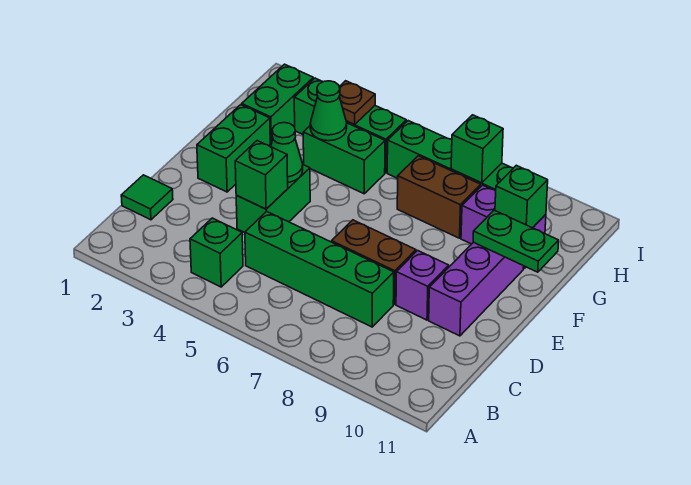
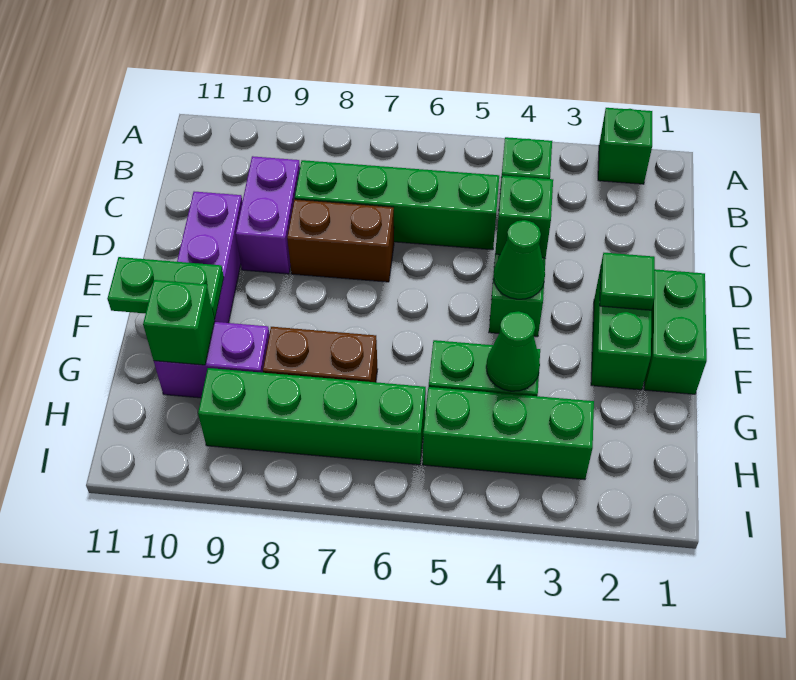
green 1x1 tile [121,175,173,220] -> green 1x1 tile moved to [600,253,655,310]
purple 1x1 brick [396,251,449,320] -> purple 1x2 brick [236,156,300,274]
green 1x2 brick [242,64,313,146] -> green 1x2 brick moved to [644,269,707,394]
brown 1x1 plate [339,81,375,125] -> none
green 1x1 brick [451,115,503,183] -> green 1x1 brick moved to [598,108,652,184]

